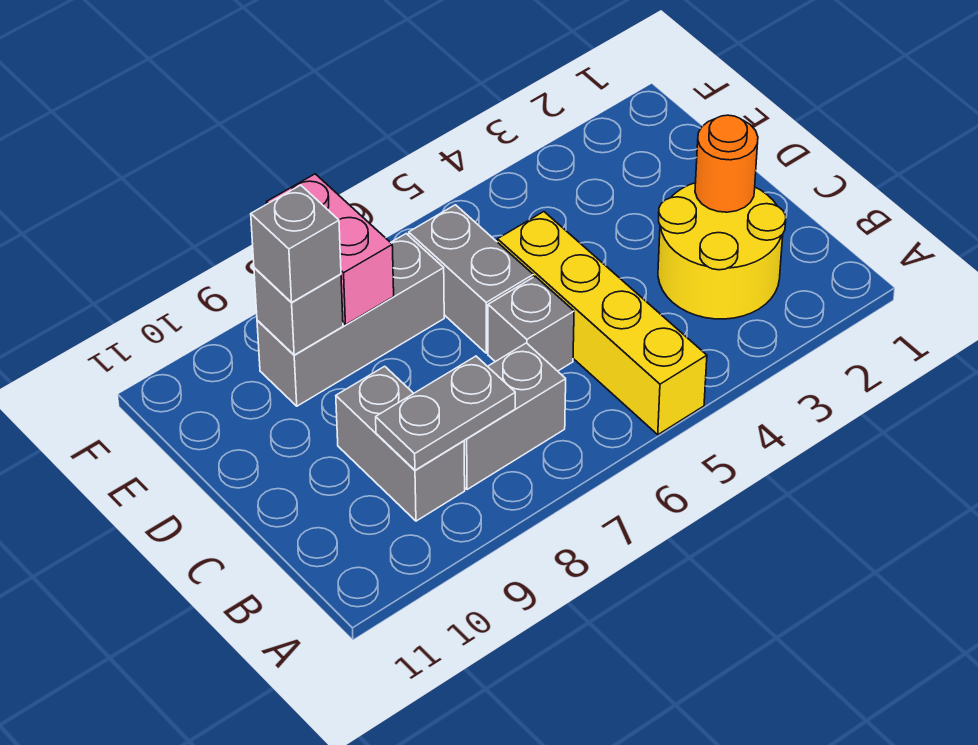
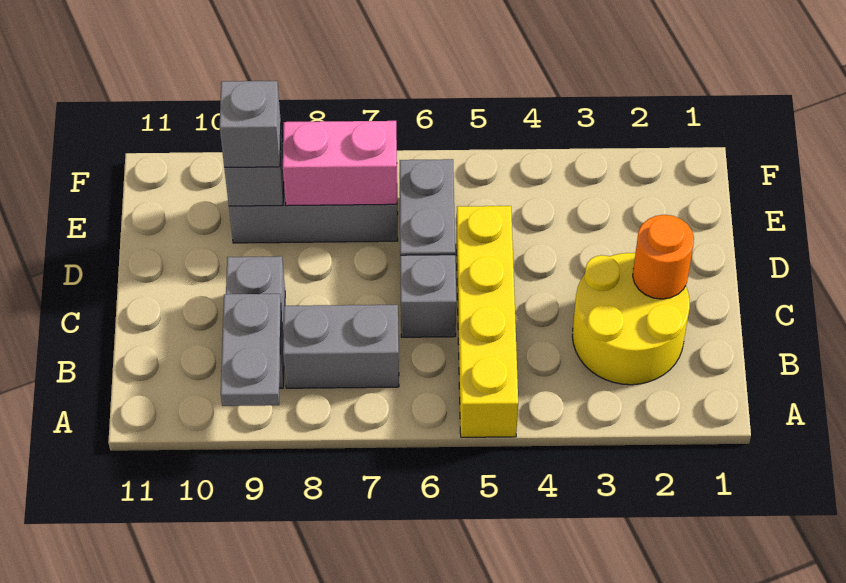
grey 1x2 plate [376,356,515,470] -> grey 1x2 plate turned to [221,294,281,406]
pink 1x2 brick [267,174,394,325] -> pink 1x2 brick turned to [283,121,397,206]

